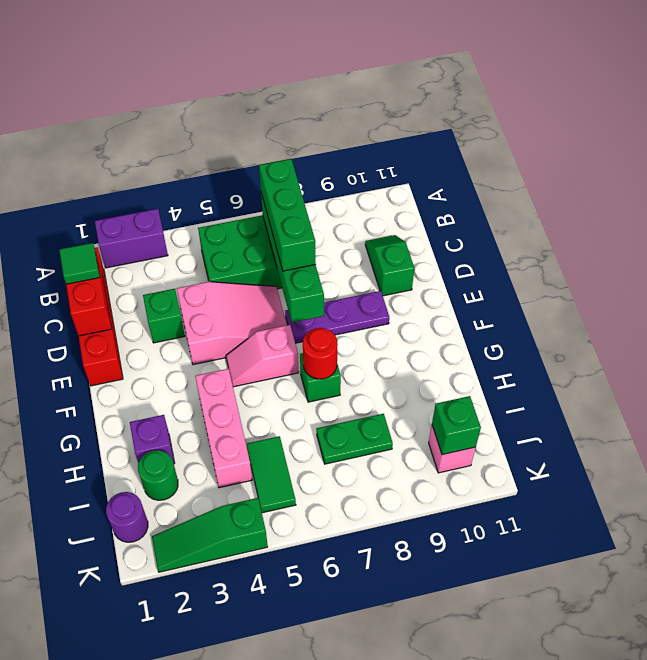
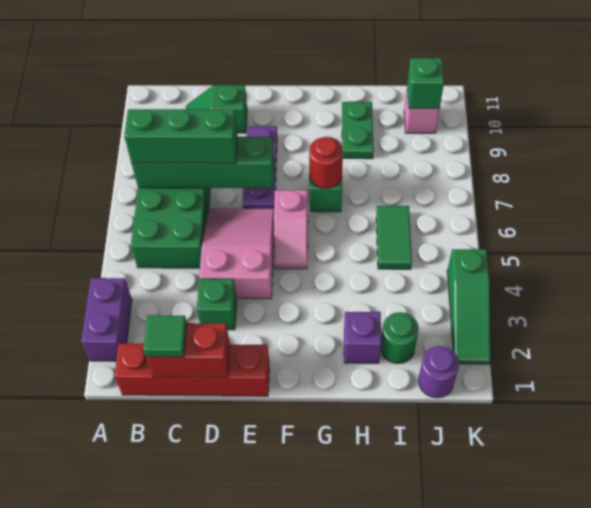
pink 1x3 brick [195,369,252,488] -> none
green 1x2 tile [247,436,296,513] -> green 1x2 tile turned to [376,206,412,269]
green 1x2 plate [316,414,393,464] -> green 1x2 plate moved to [342,102,374,159]

